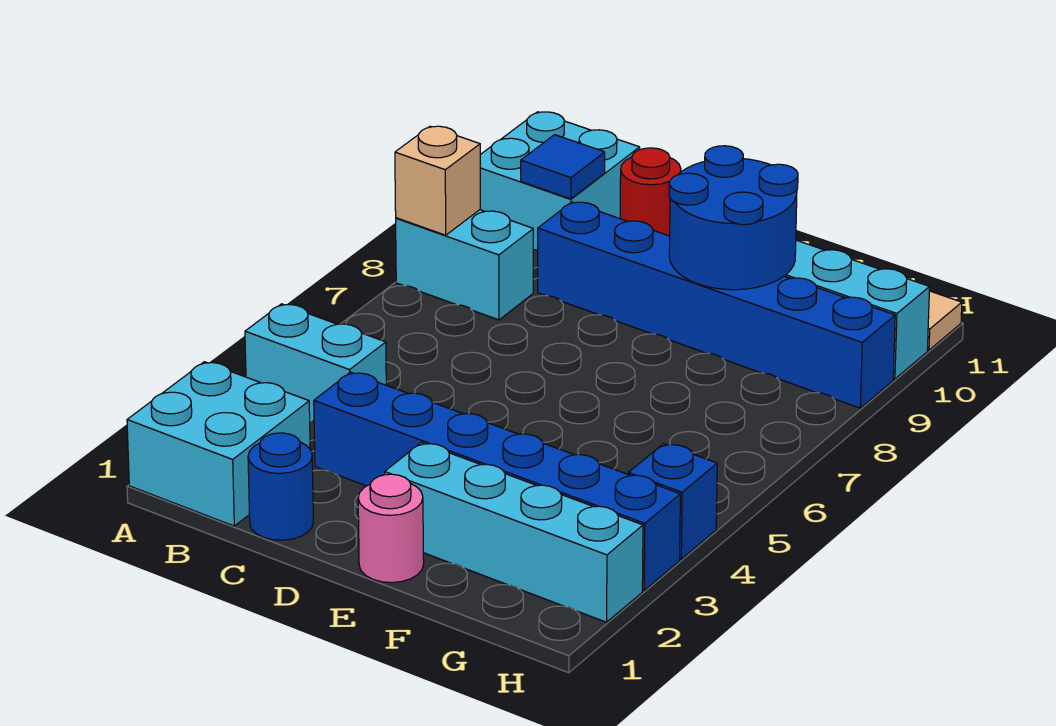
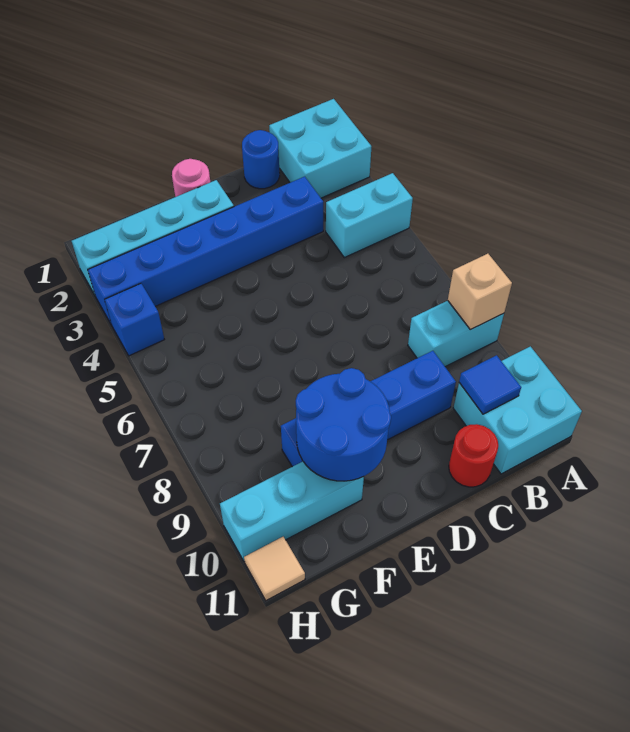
blue 1x6 brick [538,202,895,408] -> blue 1x4 brick [281,351,456,467]

